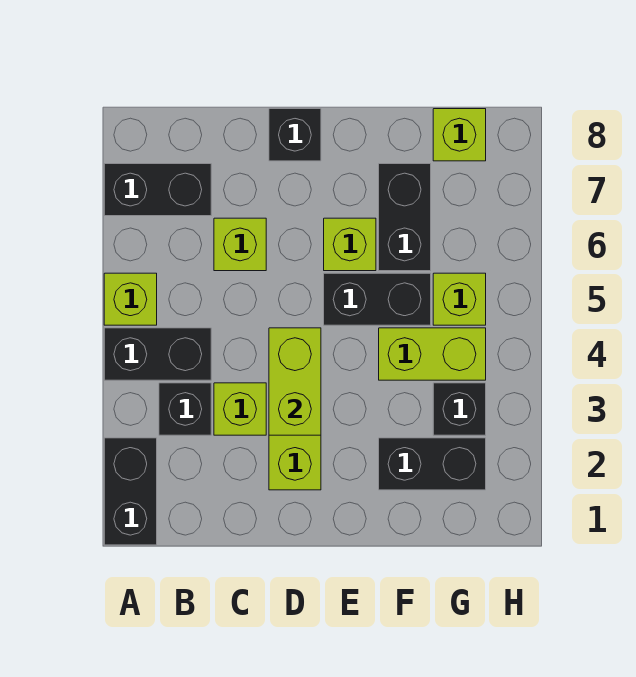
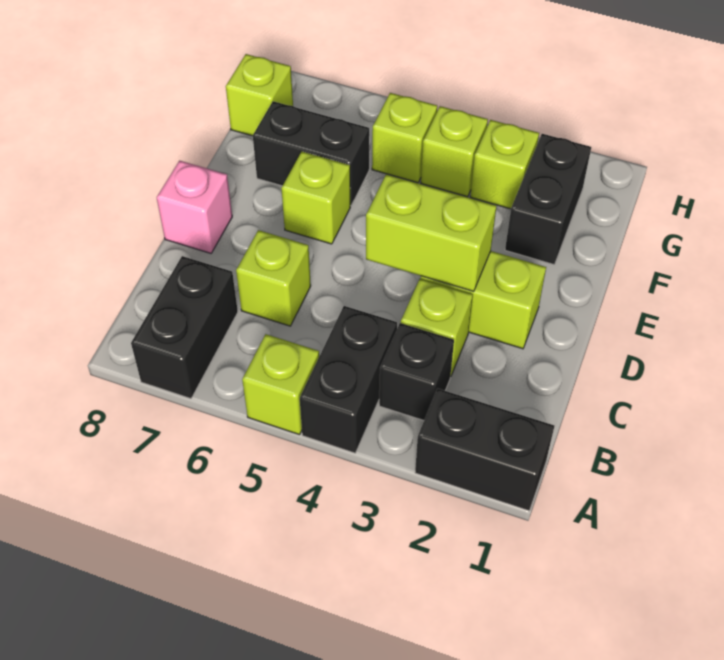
black 1x1 brick [269,109,321,161] -> pink 1x1 brick [157,161,232,253]
black 1x2 brick [324,273,431,325] -> none
lime 1x2 brick [379,328,486,380] -> lime 1x1 brick [421,106,488,197]
black 1x1 brick [433,383,486,435] -> lime 1x1 brick [470,120,539,209]

